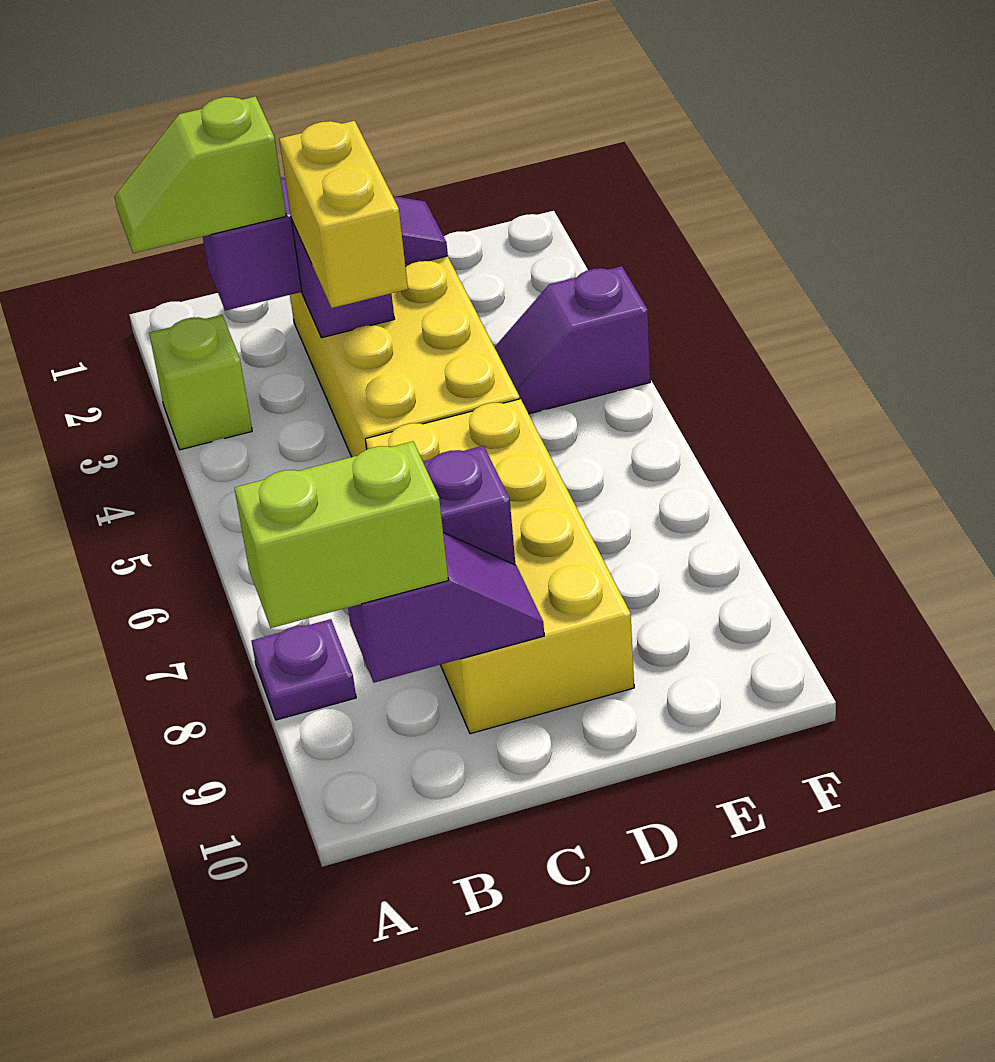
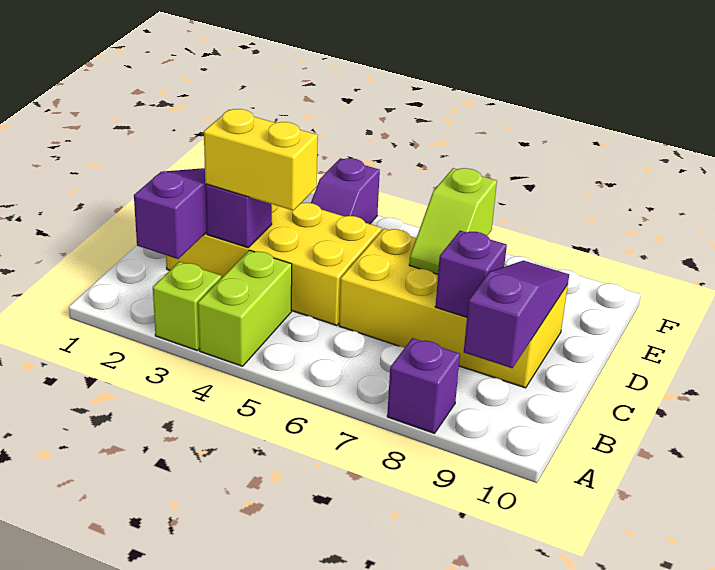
lime 1x2 slope [115,96,286,253] -> lime 1x2 slope moved to [409,168,497,274]
purple 1x1 plate [252,619,356,720] -> purple 1x1 brick [387,338,460,433]
lime 1x2 brick [234,441,448,628] -> lime 1x2 brick moved to [198,250,292,366]
purple 1x2 slope [348,532,544,683] -> purple 1x3 slope [464,261,569,368]

